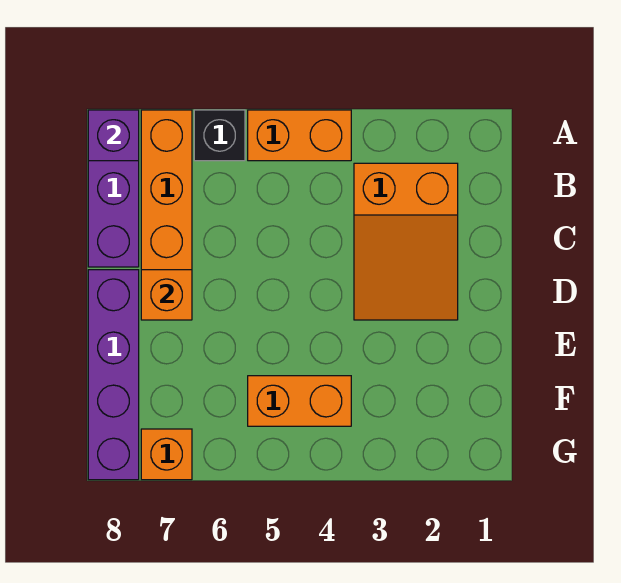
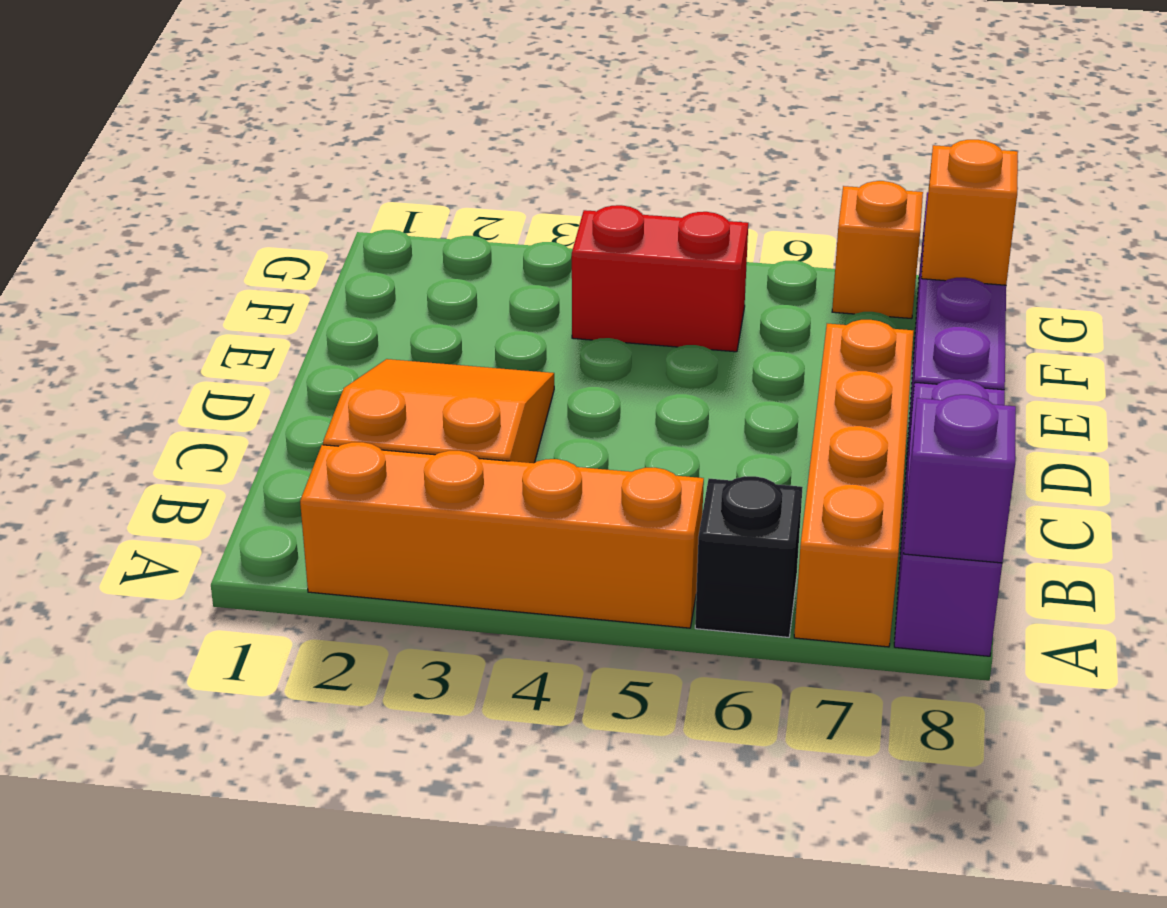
orange 1x2 brick [248,110,351,161] -> orange 1x4 brick [300,442,704,628]
orange 1x1 brick [141,270,192,320] -> orange 1x1 brick moved to [921,140,1018,285]
orange 1x2 brick [248,376,351,426] -> red 1x2 brick [572,205,748,352]

